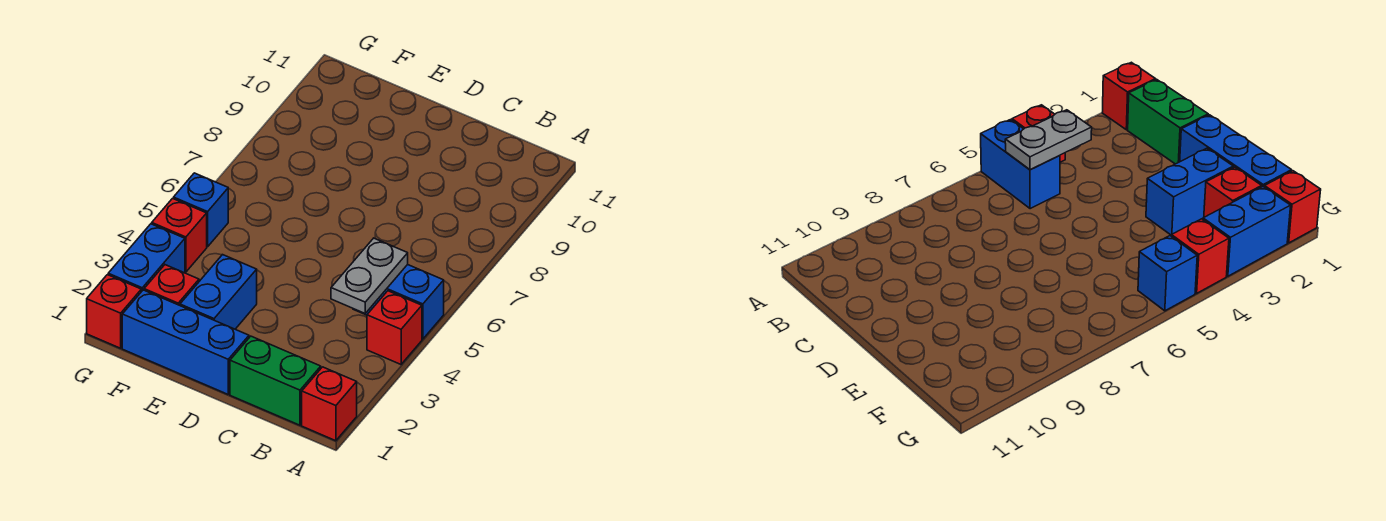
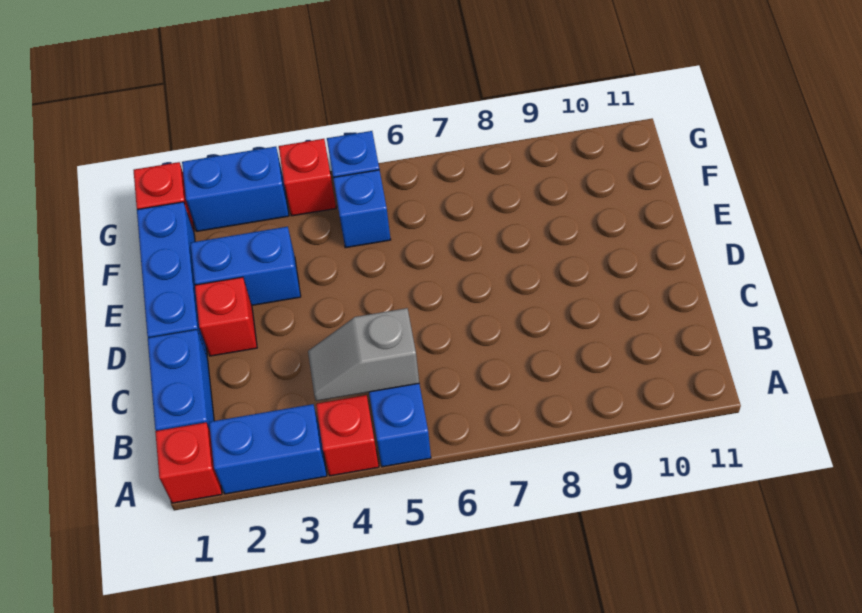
none -> blue 1x2 brick [209,404,327,494]
green 1x2 brick [230,336,321,425] -> blue 1x2 brick [148,330,214,431]
grey 1x2 plate [331,238,408,313] -> grey 1x2 slope [308,308,419,401]
red 1x1 brick [144,265,199,305] -> red 1x1 brick moved to [195,277,257,356]
none -> blue 1x1 brick [333,170,391,248]

